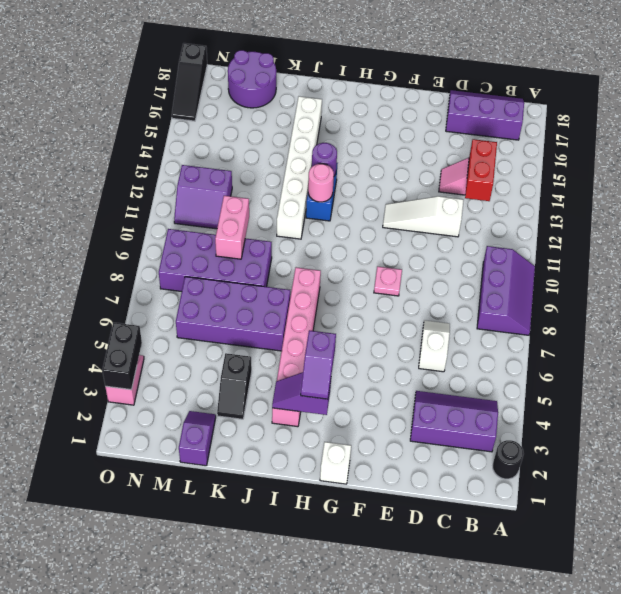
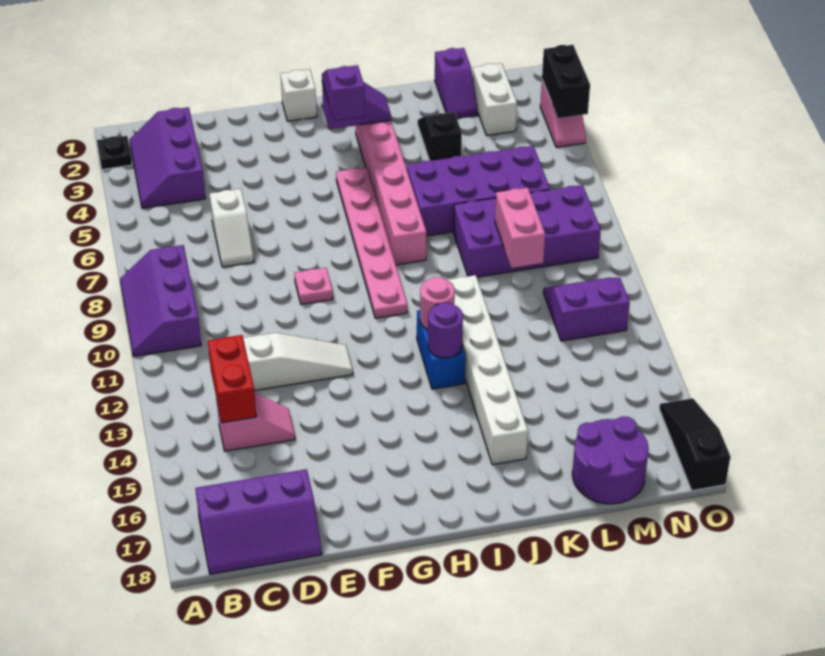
black 1x1 round brick [493,440,524,479] -> black 1x1 plate [97,136,132,169]
purple 2x3 slope [410,391,498,452] -> purple 2x3 slope turned to [129,107,206,208]
none -> pink 1x6 plate [336,167,407,318]
none -> white 1x2 brick [473,63,517,136]

